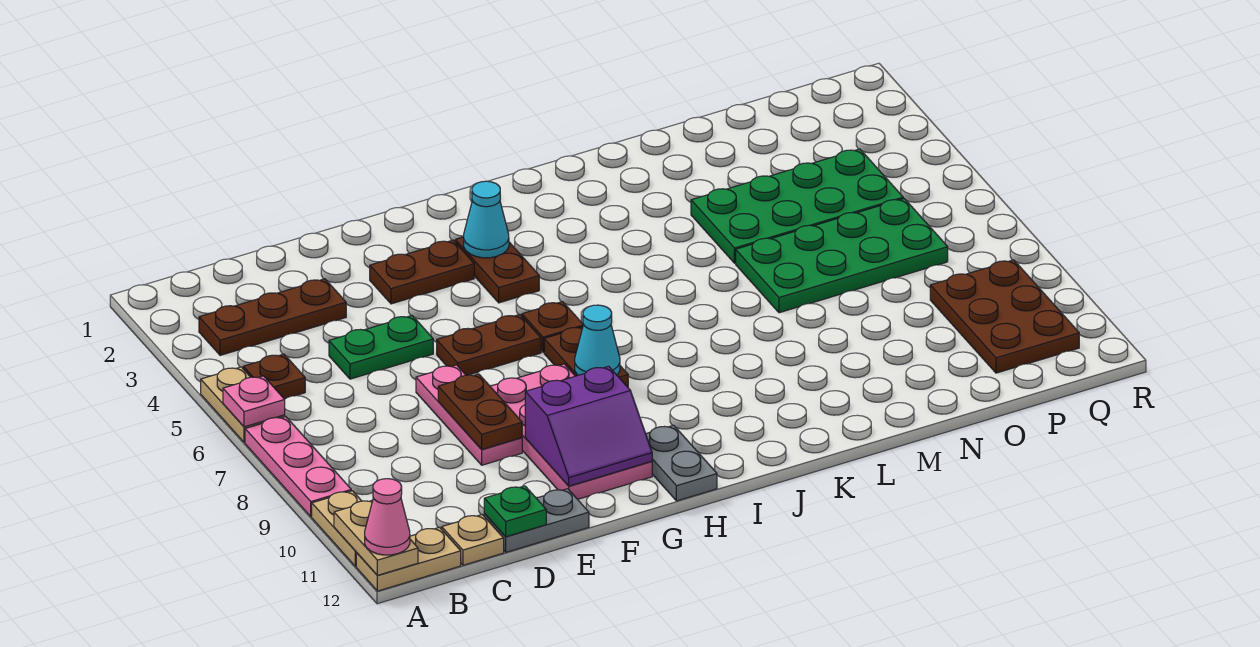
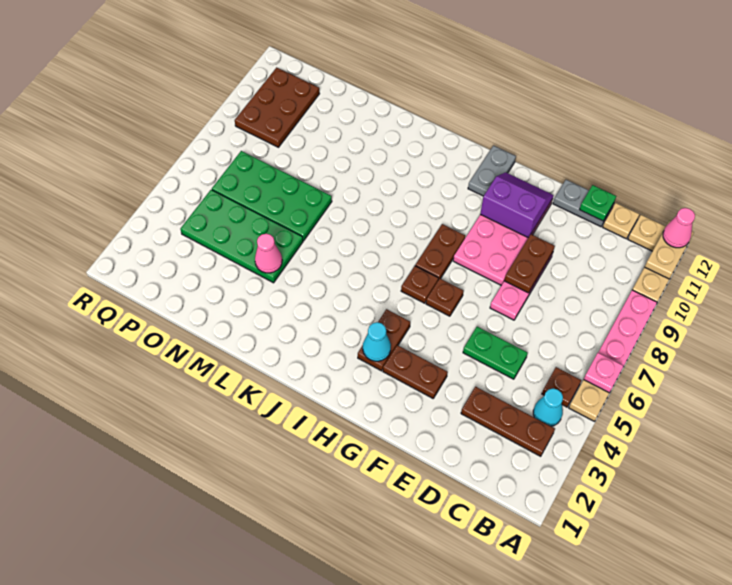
brown 1x2 plate [437,314,541,375] -> brown 1x1 plate [426,279,464,316]
cyan 1x1 cone [575,305,620,375] -> cyan 1x1 cone moved to [533,388,563,426]
none -> pink 1x1 cone [255,234,282,273]

